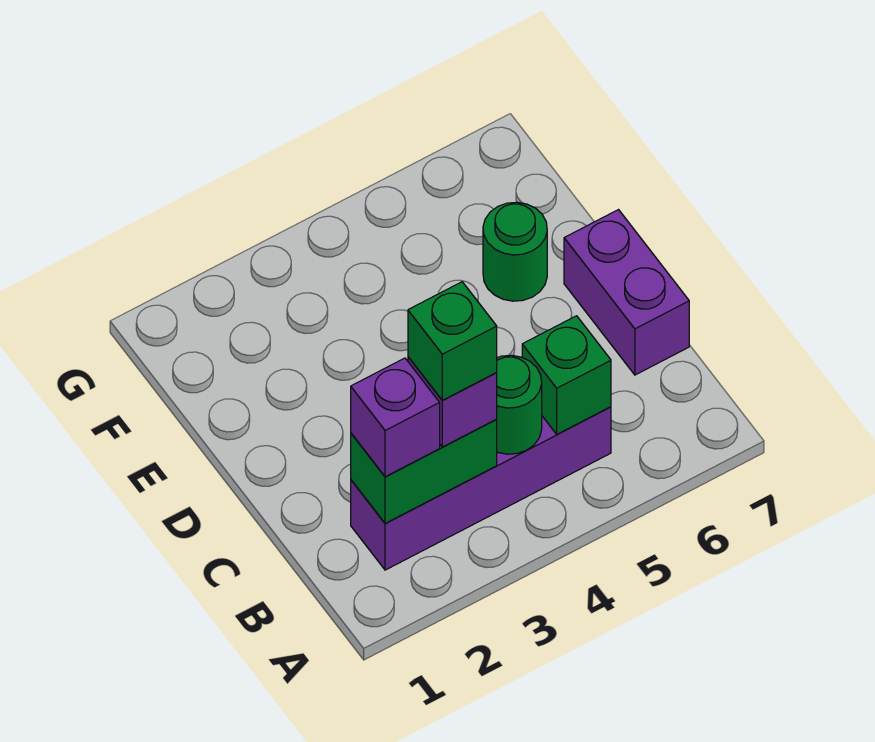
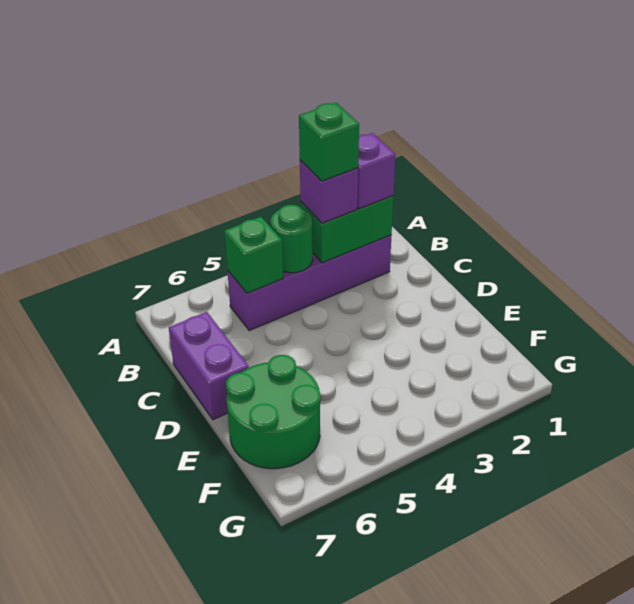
green 1x1 round brick [483,202,547,301] -> green 2x2 round brick [226,355,321,469]

